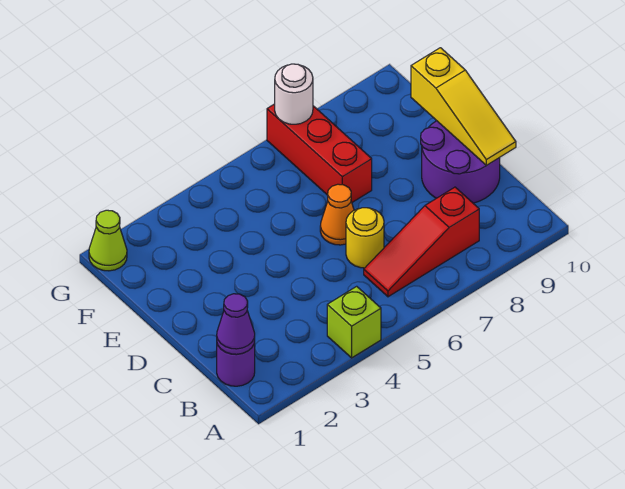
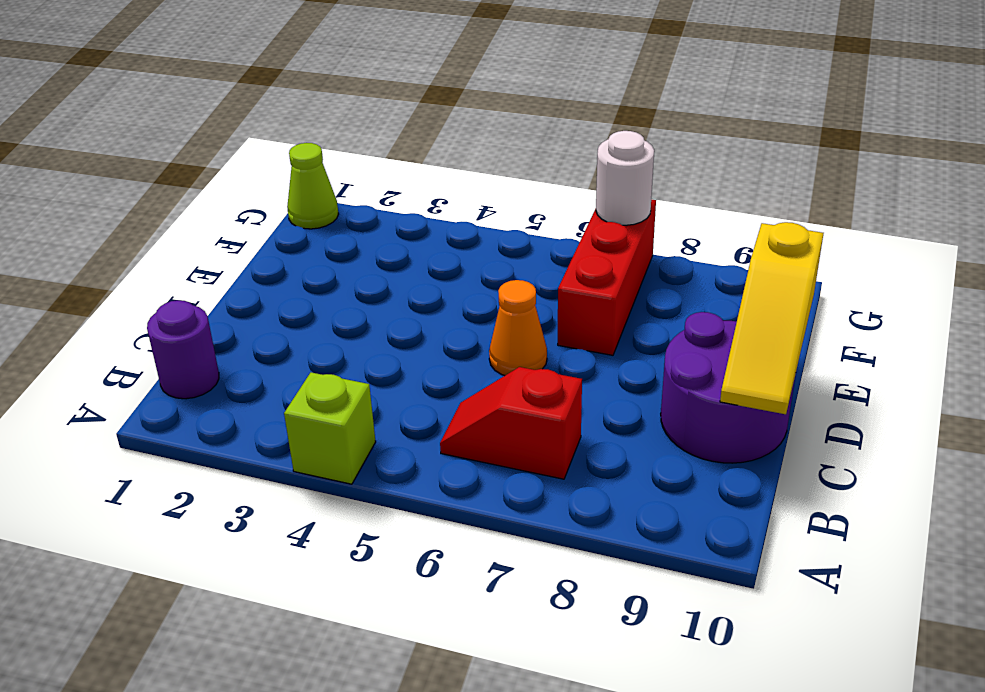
purple 1x1 cone [217,294,255,354] -> none
red 1x3 slope [364,187,479,297] -> red 1x2 slope [440,367,582,479]
yellow 1x1 round brick [346,208,384,268] -> none

